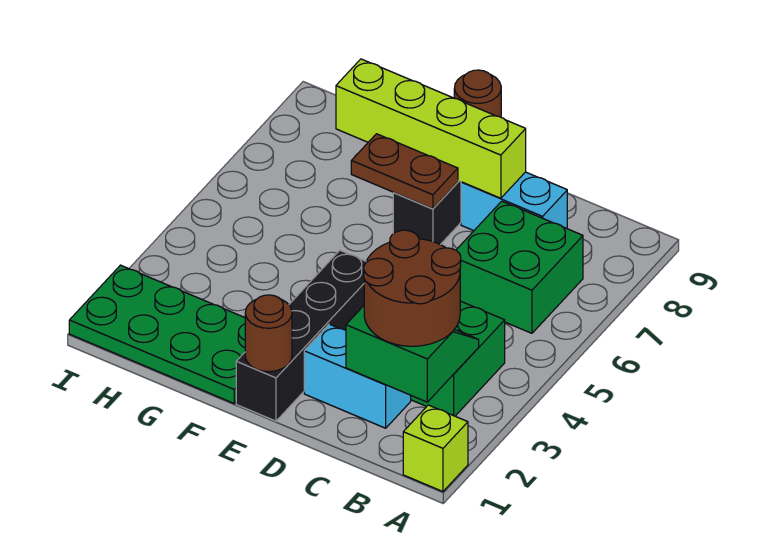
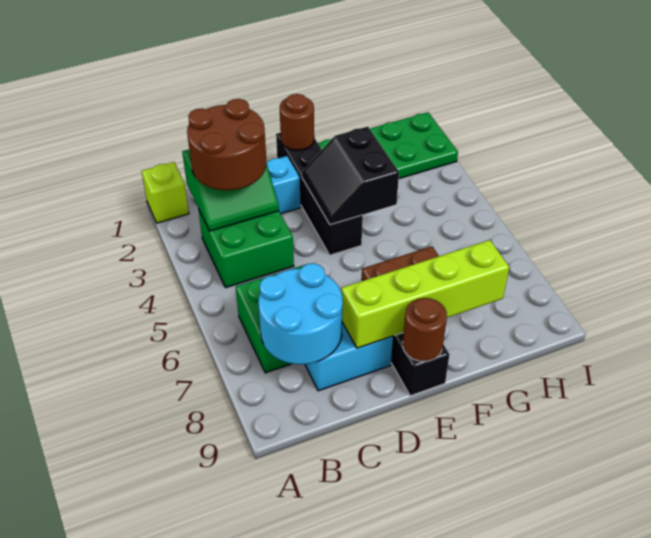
none -> cyan 2x2 round brick [258,263,343,364]
none -> black 2x2 slope [302,127,399,225]

